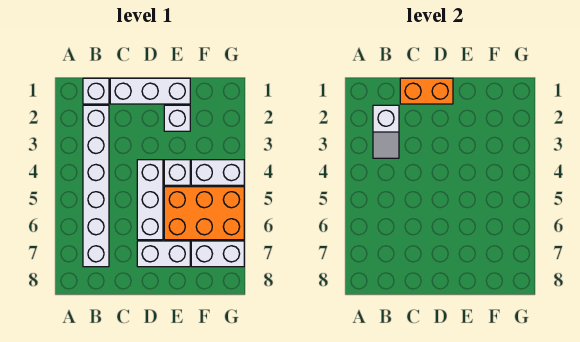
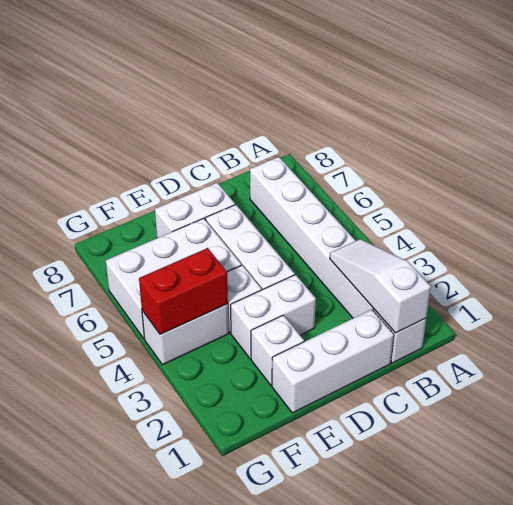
white 1x2 slope [373,105,399,158] -> white 1x3 slope [330,239,431,333]
orange 1x2 brick [400,78,453,104] -> none
orange 2x3 brick [164,187,244,240] -> white 2x3 brick [106,218,241,338]
none -> red 1x2 brick [139,248,228,334]
white 1x2 brick [191,241,244,267] -> white 1x2 brick moved to [231,275,316,359]

